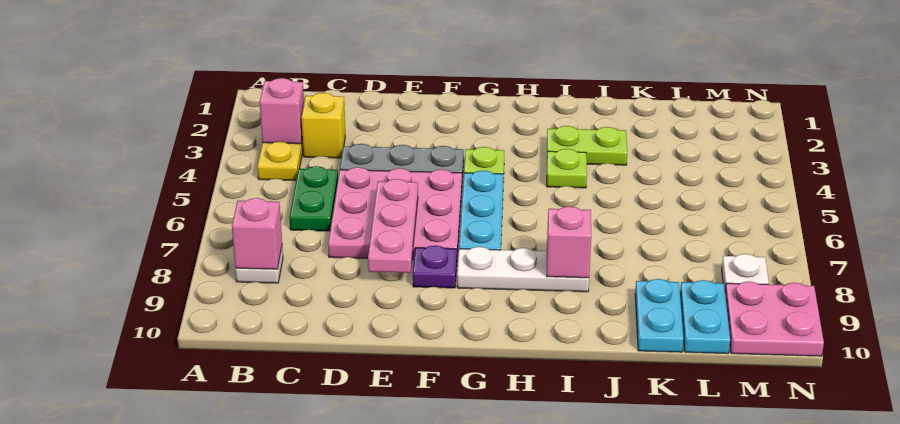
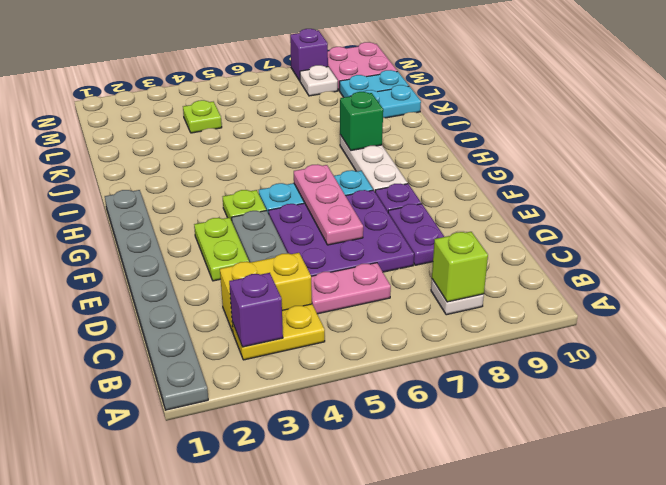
none -> grey 1x8 plate [105,190,208,410]
pink 1x1 brick [260,78,304,144] -> purple 1x1 brick [229,273,283,347]
pink 1x1 brick [232,198,282,269] -> lime 1x1 brick [432,232,488,302]
yellow 1x1 brick [301,93,345,158] -> yellow 1x2 brick [220,253,312,332]
green 1x2 plate [289,166,338,231] -> pink 1x2 plate [311,263,391,314]
pink 3x3 plate [328,167,462,260] -> purple 3x3 plate [269,190,414,276]
none -> purple 1x2 plate [388,204,444,265]
pink 1x3 plate [368,179,418,273] -> pink 1x3 plate turned to [294,164,363,245]
lime 1x2 plate [547,126,627,165] -> lime 1x2 plate moved to [194,217,249,281]
lime 1x1 plate [547,149,587,188] -> lime 1x1 plate moved to [183,100,222,133]
pink 1x1 brick [547,206,591,278] -> green 1x1 brick [340,92,383,150]
none -> purple 1x1 brick [290,29,328,81]

